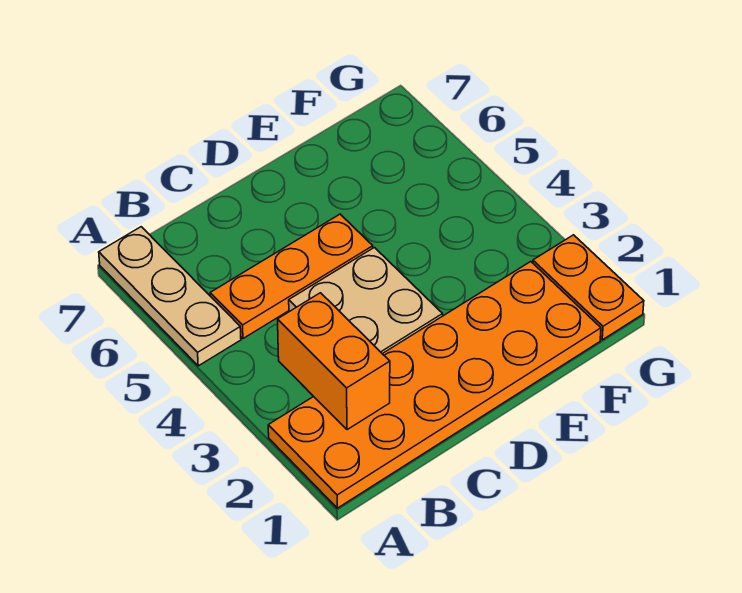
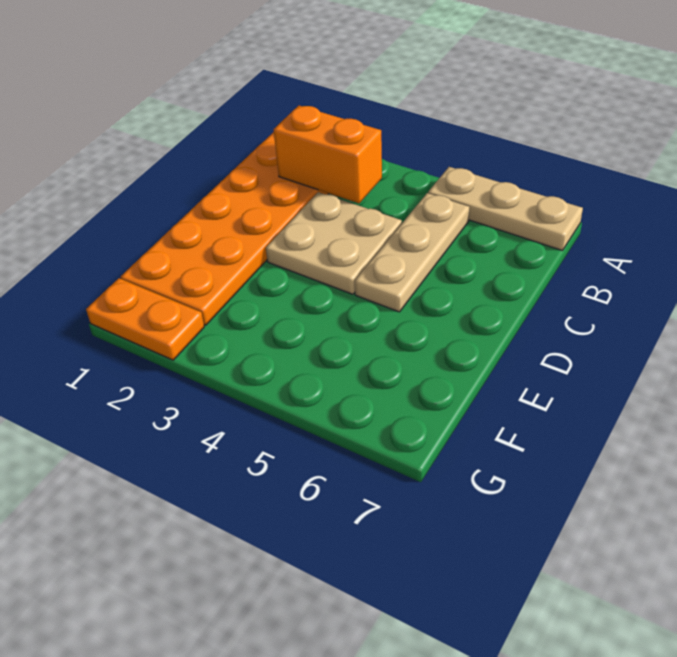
orange 1x3 plate [210,214,373,338] -> tan 1x3 plate [355,193,469,312]

